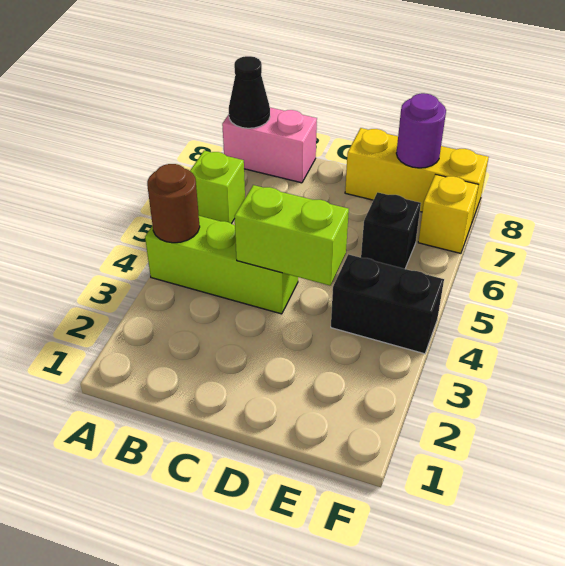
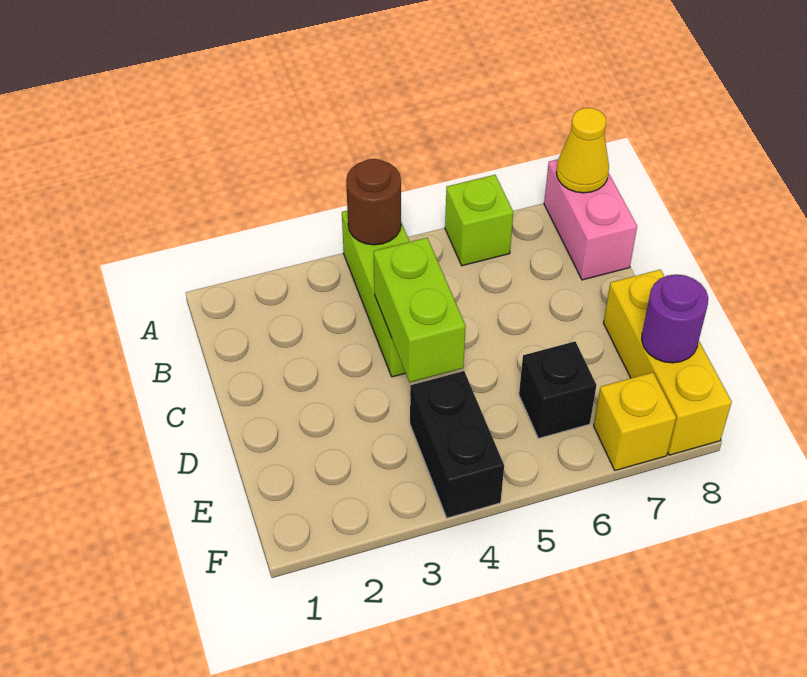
black 1x1 cone [229,56,270,128] -> yellow 1x1 cone [556,108,609,193]

